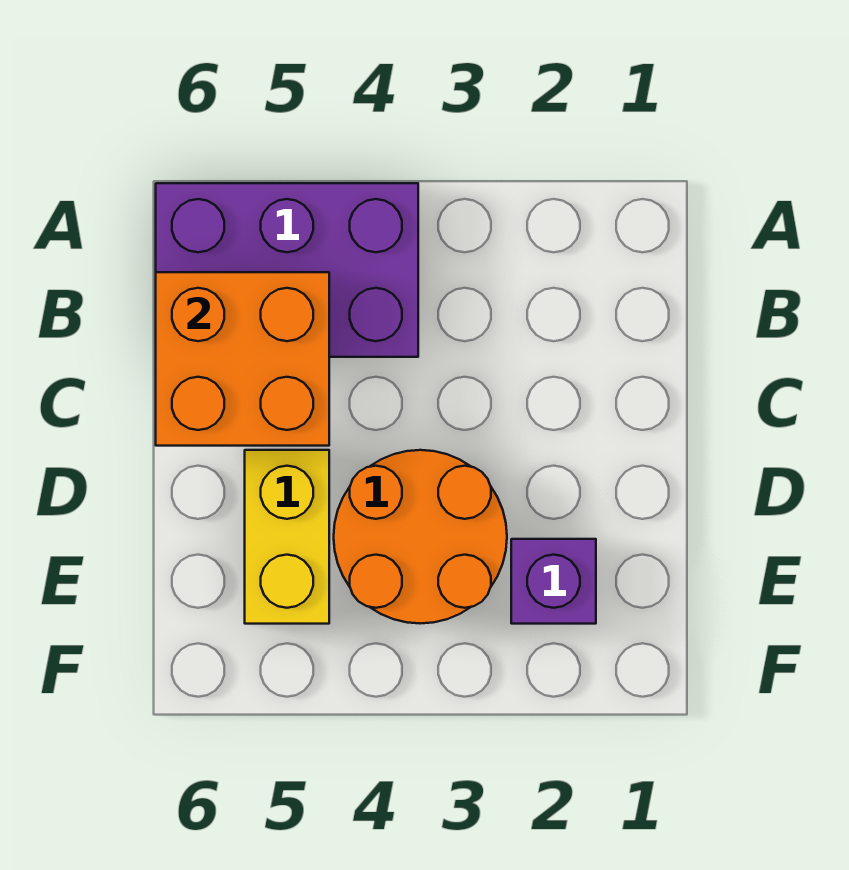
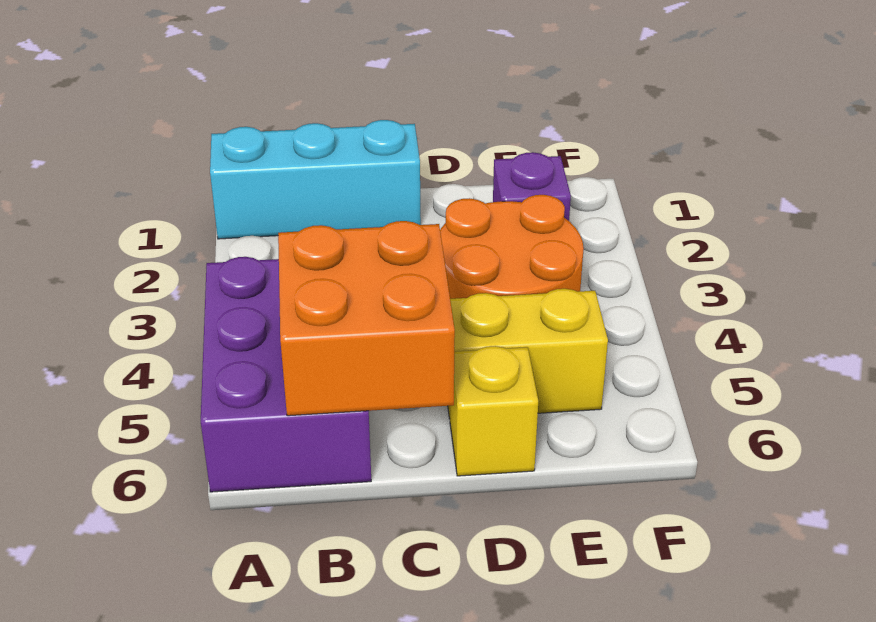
none -> cyan 1x3 brick [210,120,421,239]
none -> yellow 1x1 brick [450,346,538,476]

